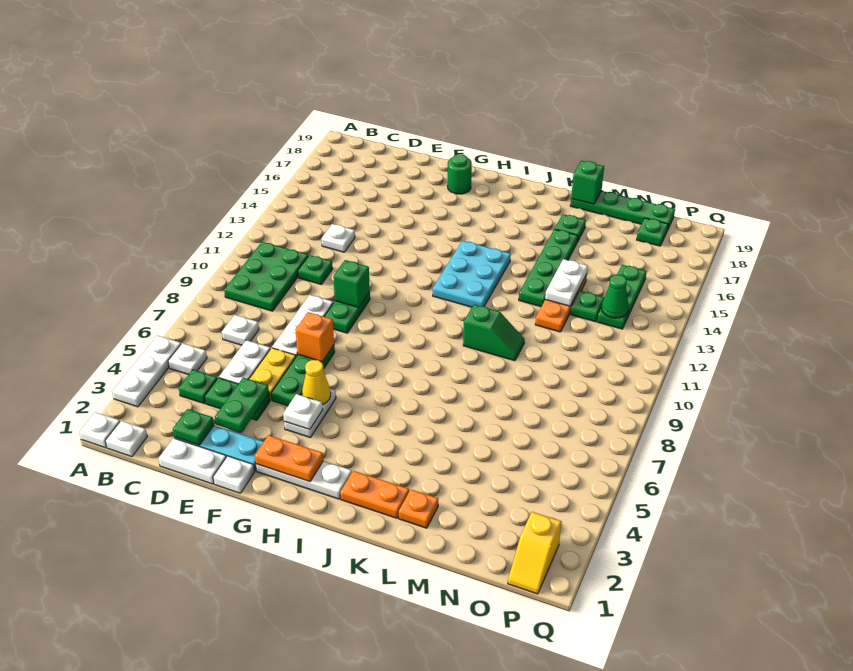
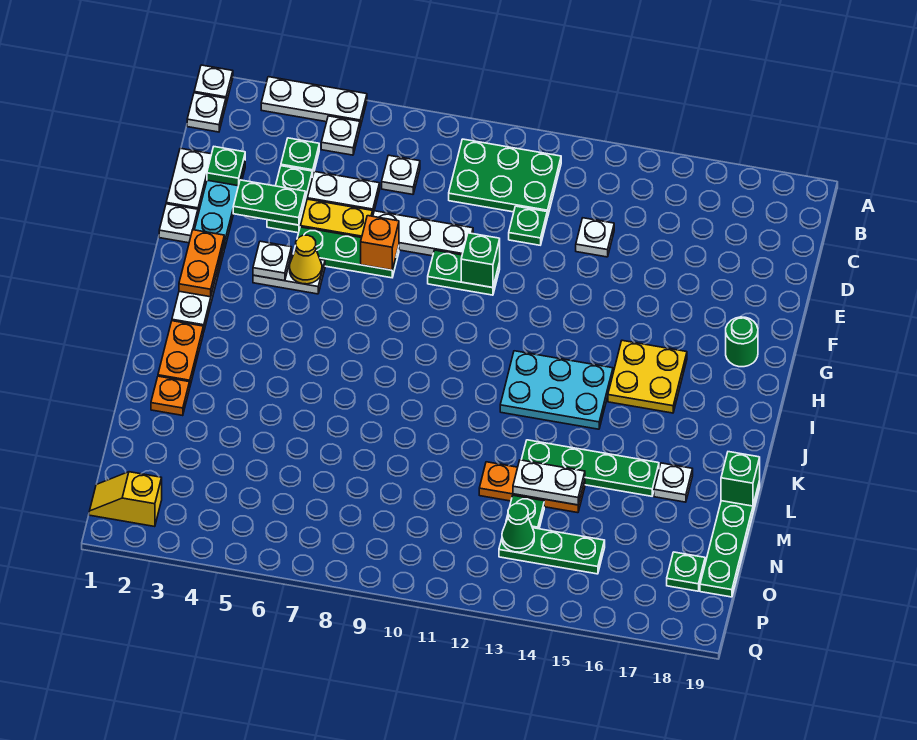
none -> yellow 2x2 plate [608,340,687,413]
green 1x2 slope [463,304,525,361] -> none
green 1x1 plate [555,214,586,242] -> white 1x1 plate [654,463,693,502]

